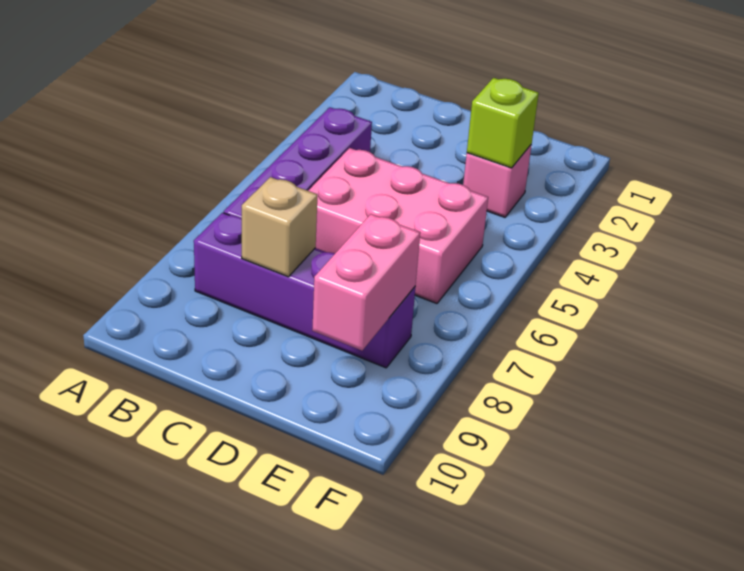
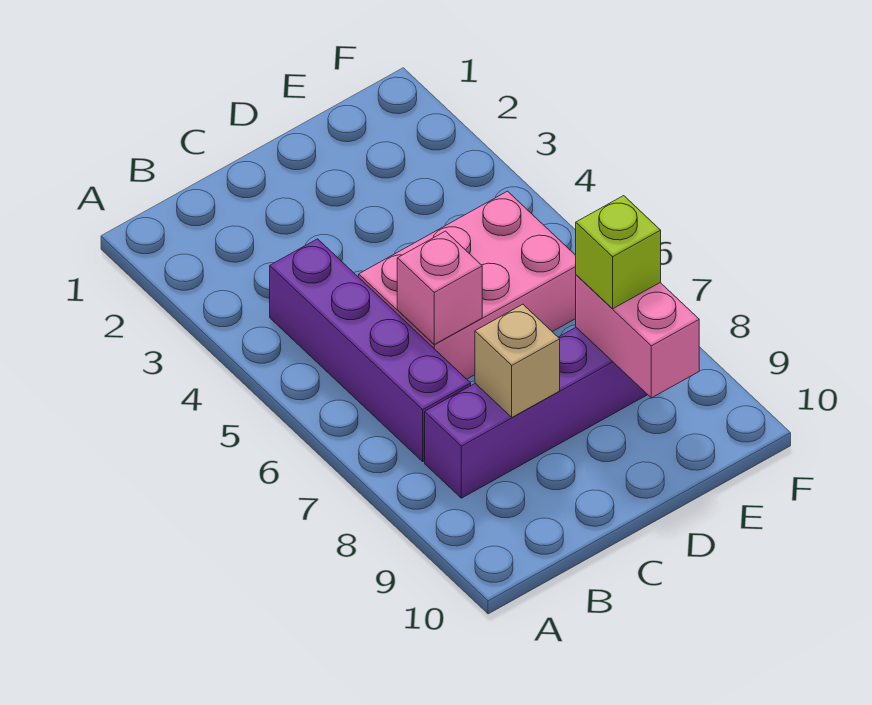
pink 1x1 brick [463,144,532,217] -> pink 1x1 brick moved to [397,231,482,344]
lime 1x1 brick [467,78,539,168] -> lime 1x1 brick moved to [576,196,661,309]

